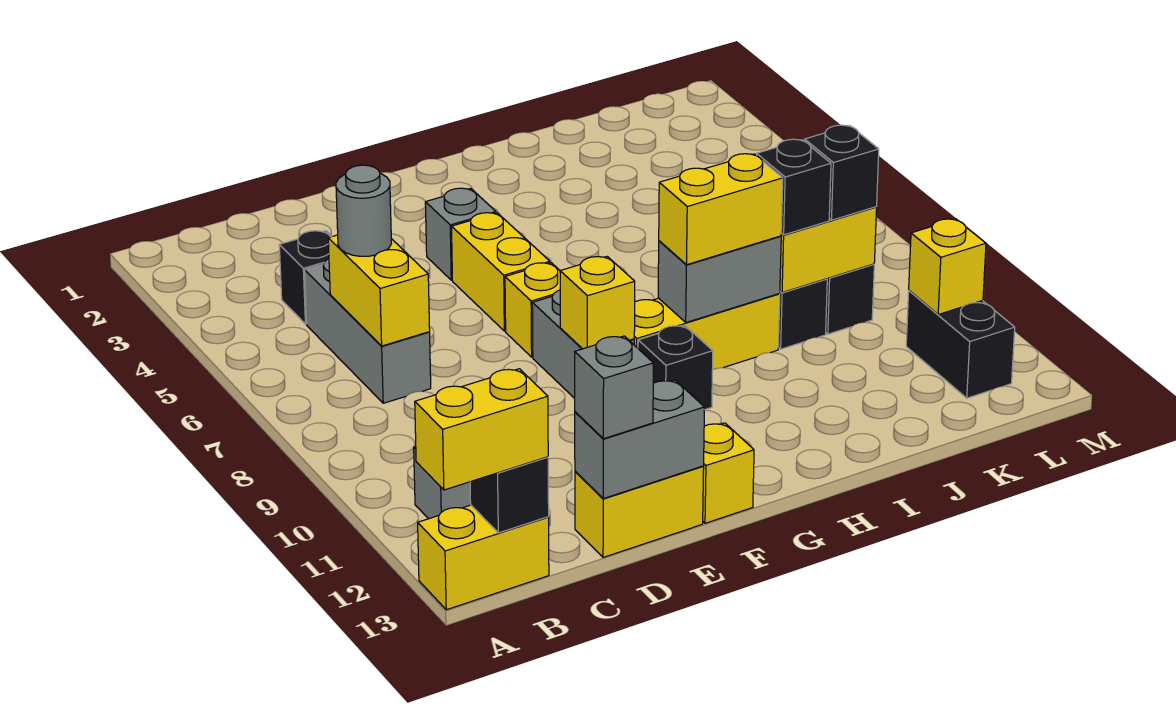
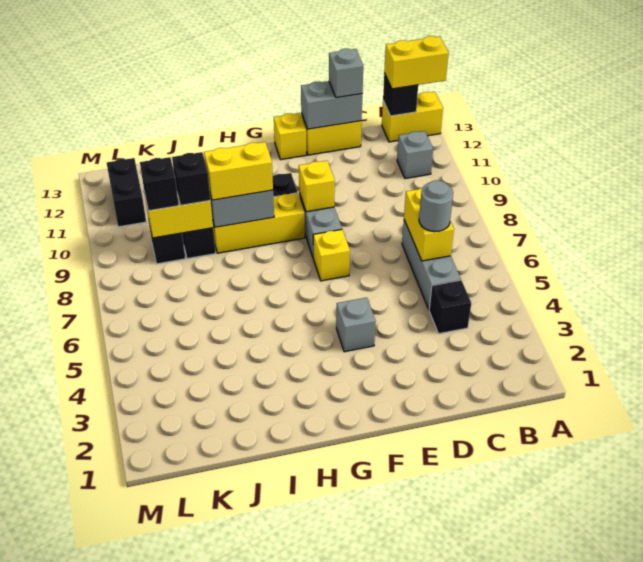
yellow 1x2 brick [452,213,550,331] -> none
yellow 1x1 brick [909,219,986,314] -> none

